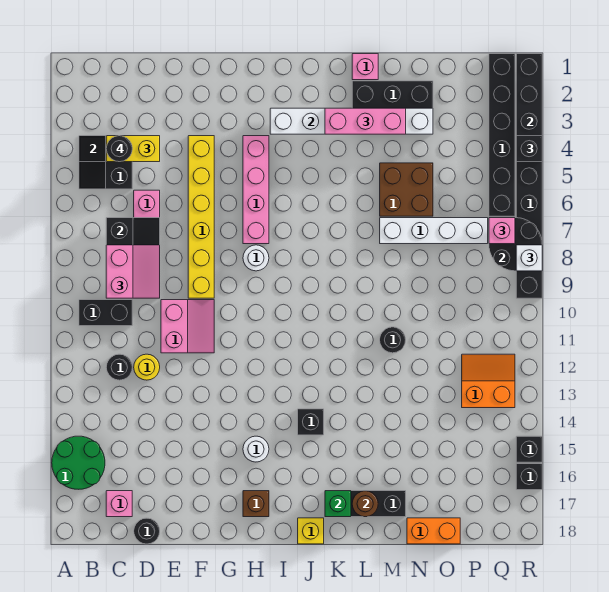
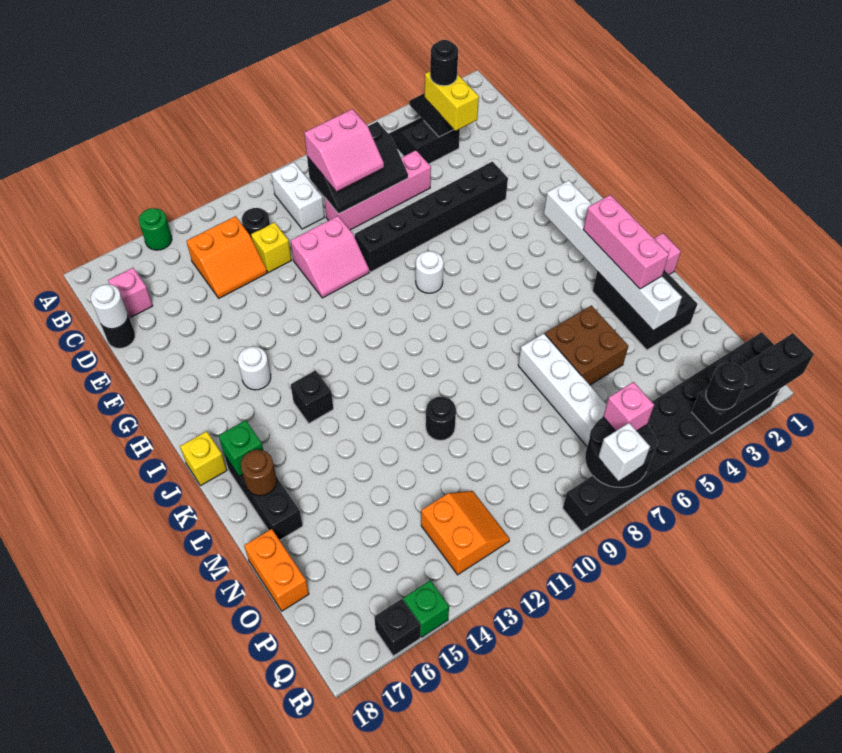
green 2x2 round brick [52,436,105,489] -> green 1x1 round brick [139,208,172,250]
black 1x2 brick [79,300,132,326] -> white 1x2 brick [271,162,324,229]
none -> orange 2x2 slope [187,216,267,298]
yellow 1x1 round brick [134,354,160,380] -> yellow 1x1 brick [251,222,291,273]
none -> white 1x1 round brick [91,284,128,329]
yellow 1x6 brick [188,136,214,298] -> black 1x6 brick [355,162,508,272]
pink 1x4 brick [243,136,269,244] -> none
brown 1x1 brick [243,491,269,517] -> none
black 1x1 brick [516,136,542,162] -> black 1x1 round brick [706,363,746,410]
black 1x1 brick [516,436,542,462] -> green 1x1 brick [403,580,449,637]

